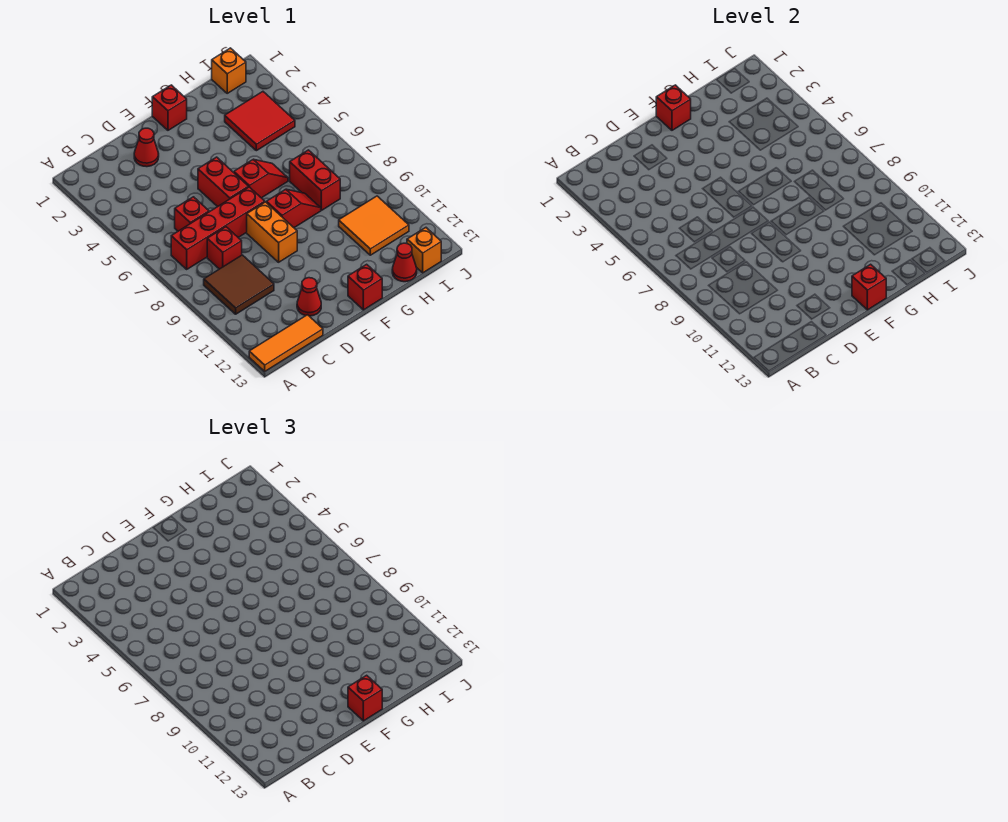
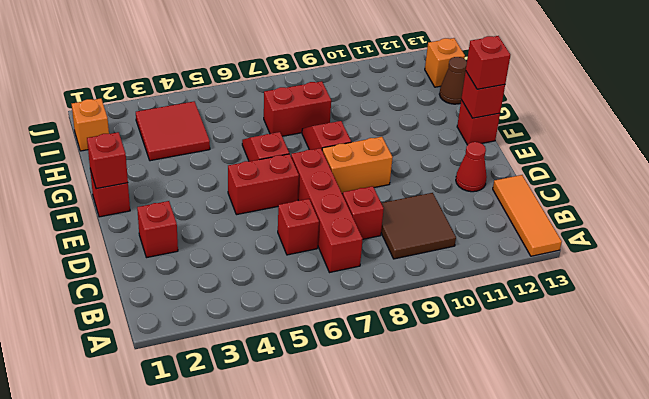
red 1x1 cone [134,128,159,167] -> red 1x1 brick [137,201,178,258]
orange 2x2 tile [339,196,409,255] -> none
red 1x1 cone [392,243,417,282] -> brown 1x1 cone [439,57,467,104]

